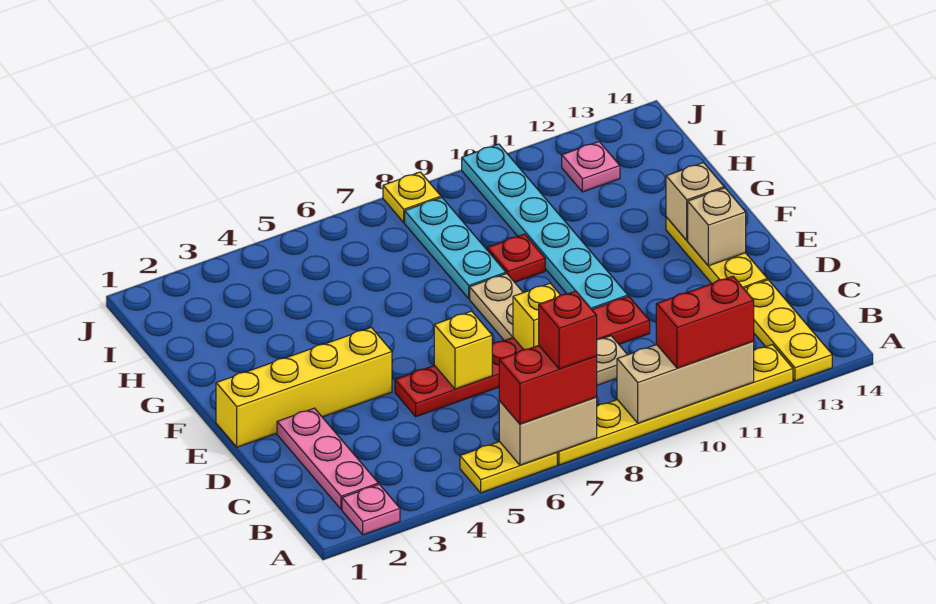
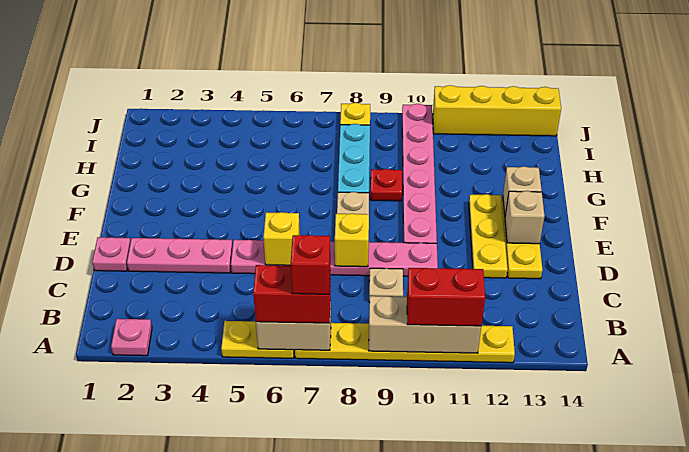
yellow 1x3 plate [744,280,832,381] -> yellow 1x3 plate moved to [469,194,508,278]
pink 1x3 plate [277,408,378,509] -> pink 1x3 plate turned to [127,238,233,273]
red 1x6 plate [395,296,650,417] -> pink 1x6 plate [231,240,438,276]
yellow 1x4 brick [216,327,392,447] -> yellow 1x4 brick moved to [433,85,561,136]
cyan 1x6 plate [462,144,628,309] -> pink 1x6 plate [402,104,437,243]
pink 1x1 plate [562,142,620,192] -> pink 1x1 plate moved to [92,237,131,271]

